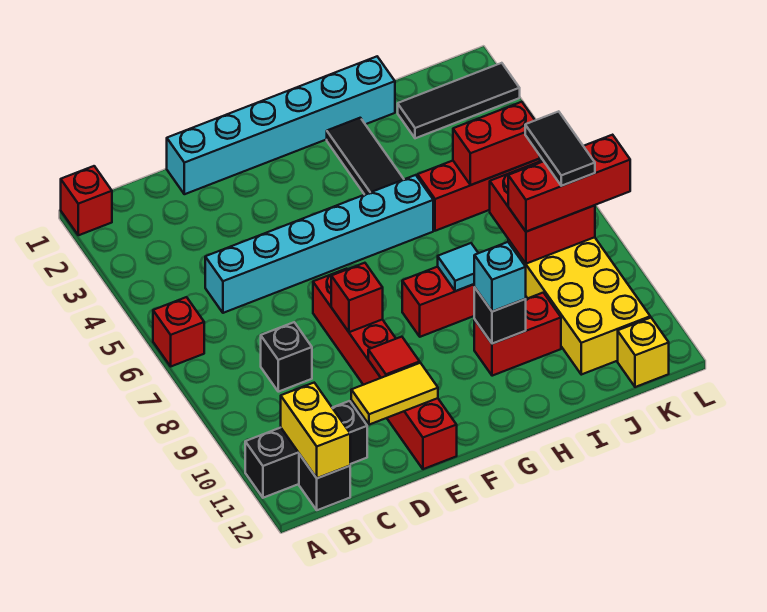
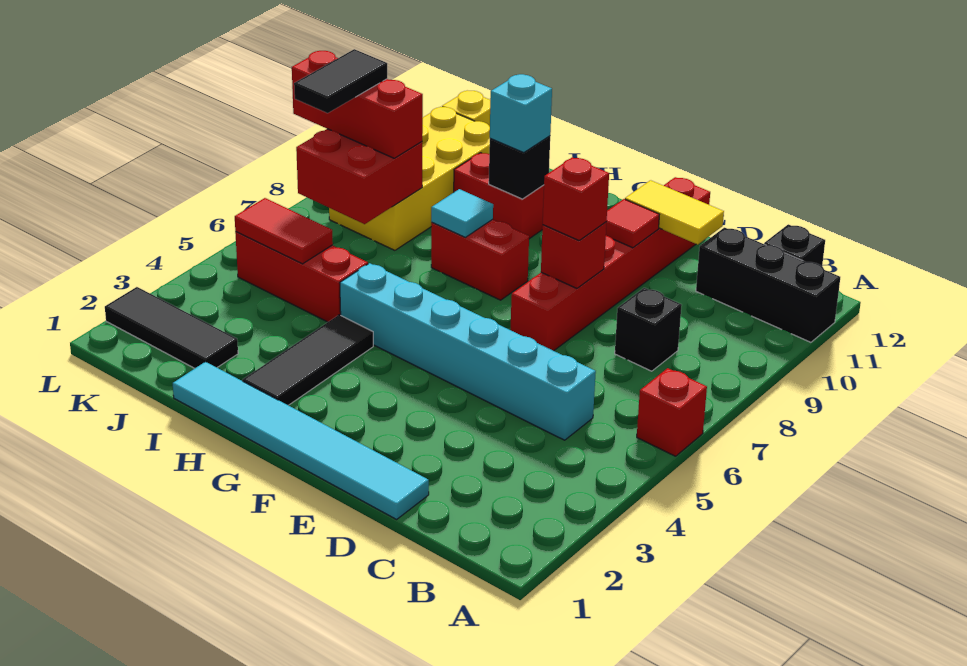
red 1x1 brick [61,166,112,235] -> red 1x1 brick moved to [543,157,609,241]
yellow 1x2 brick [281,383,350,478] -> none
cyan 1x6 brick [167,57,395,194] -> cyan 1x6 tile [173,362,429,519]
red 1x2 brick [453,102,540,185] -> red 1x2 tile [235,198,333,264]

